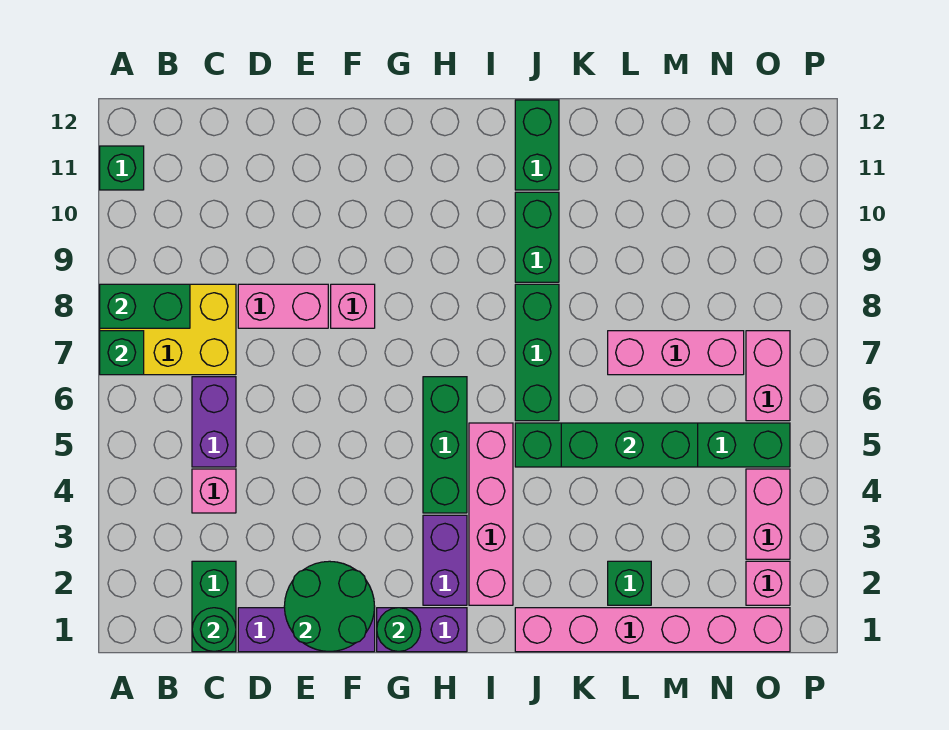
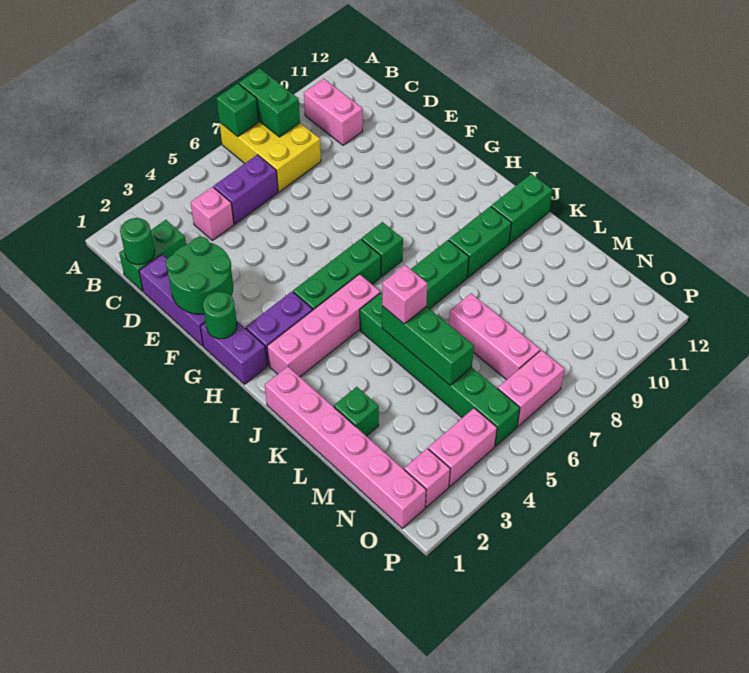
green 1x1 brick [100,146,144,190] -> green 1x1 brick moved to [361,222,403,276]
pink 1x2 brick [238,284,328,328] -> pink 1x2 brick moved to [304,78,363,145]
pink 1x1 brick [331,284,375,328] -> pink 1x1 brick moved to [382,265,428,324]

